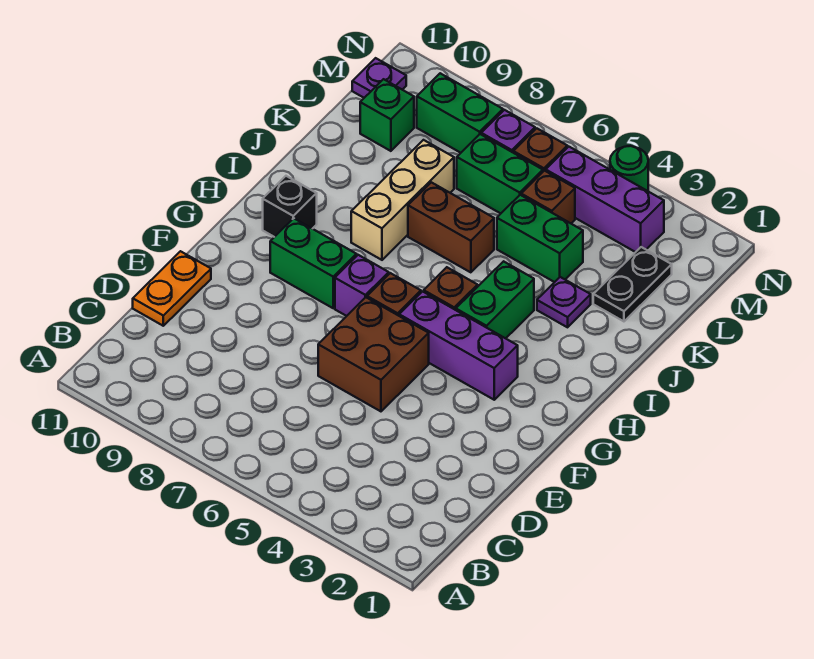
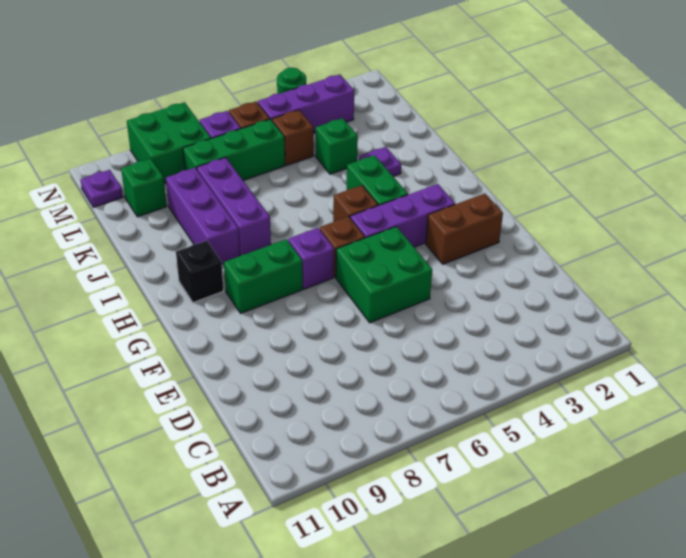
orange 1x2 plate [133,251,211,326] -> none
brown 2x2 brick [318,297,429,411] -> green 2x2 brick [336,226,432,323]
tan 1x3 brick [351,140,454,260] -> purple 1x3 brick [197,157,271,256]
none -> purple 1x3 brick [166,168,240,264]
brown 1x2 brick [408,182,494,272] -> brown 1x2 brick moved to [426,194,503,264]
black 1x2 plate [593,247,672,321] -> none
green 1x2 brick [497,195,583,282] -> green 1x1 brick [316,118,358,174]
green 1x2 brick [457,134,543,213] -> green 1x3 brick [183,119,285,180]
green 1x2 brick [417,73,503,153] -> green 2x2 brick [127,102,211,184]

